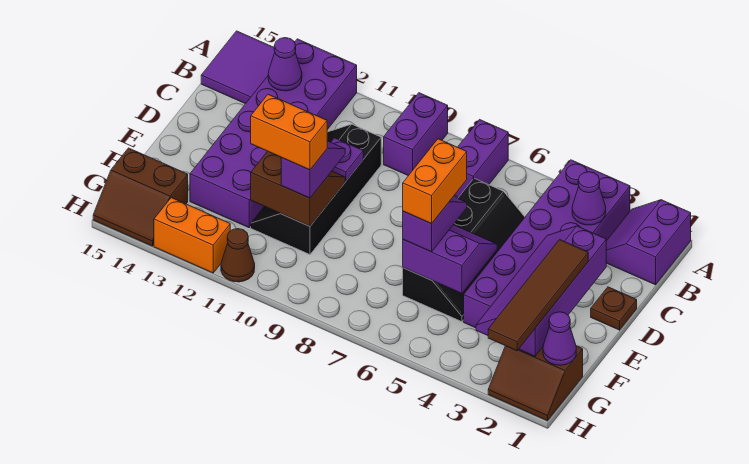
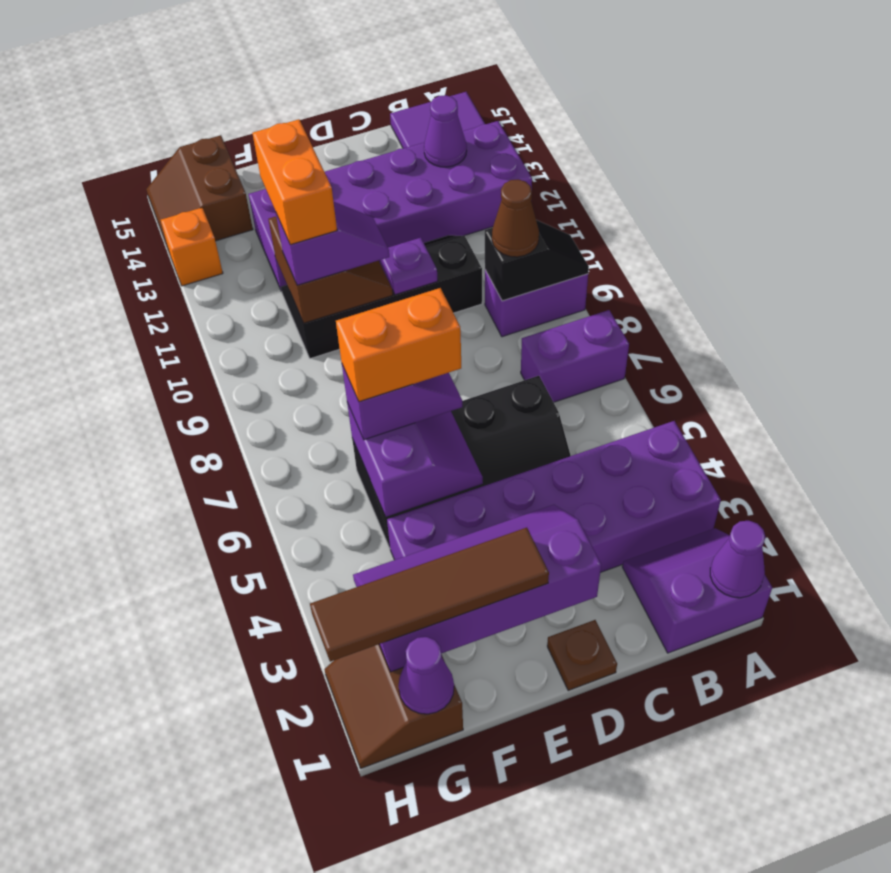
none -> black 1x2 slope [485,220,589,301]
purple 1x1 cone [572,172,606,225] -> purple 1x1 cone moved to [710,521,766,598]
brown 1x1 cone [221,229,255,282] -> brown 1x1 cone moved to [492,179,539,257]
orange 1x2 brick [154,198,230,273] -> orange 1x1 brick [161,208,223,286]

